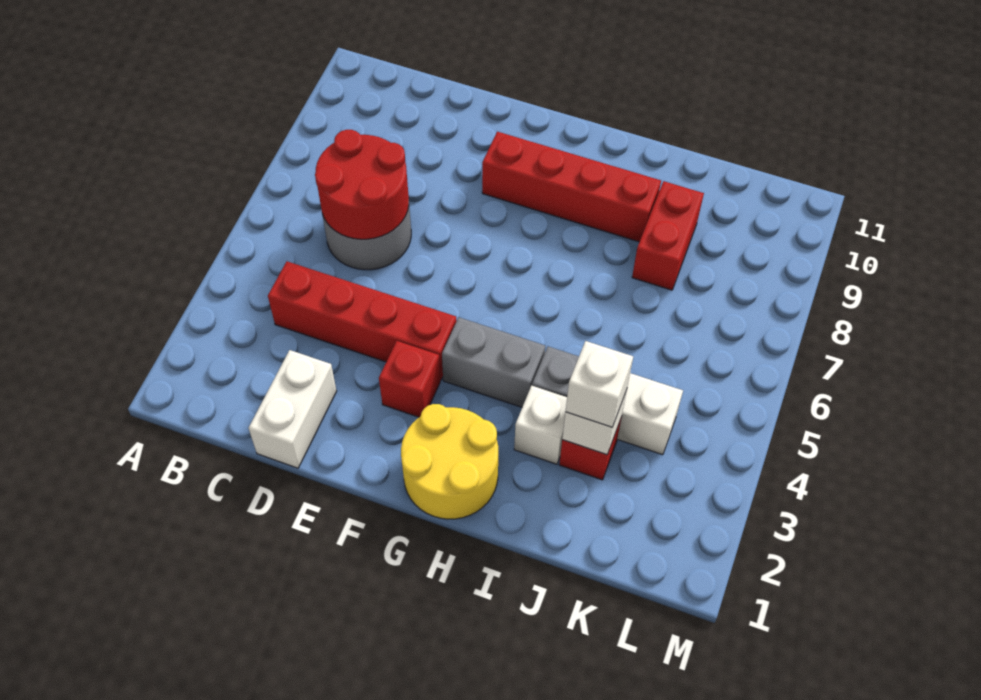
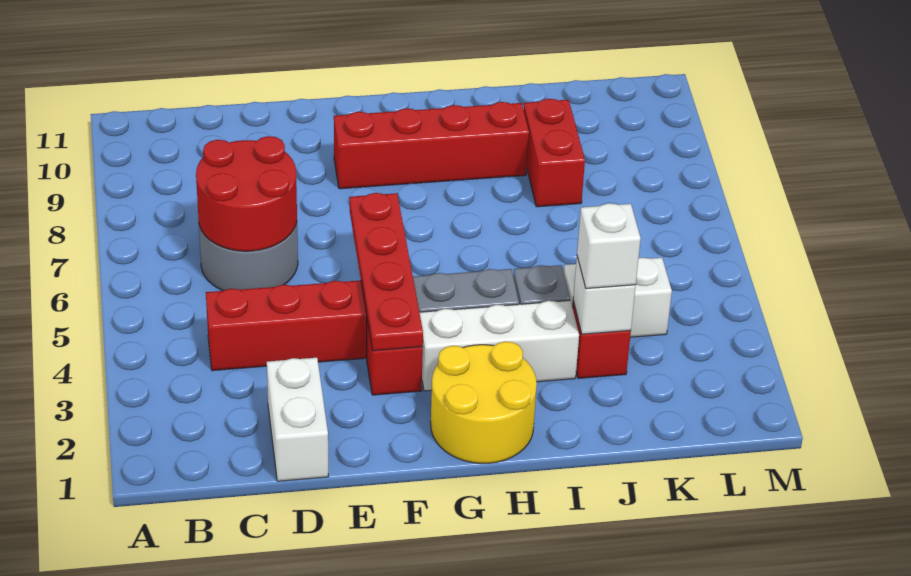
none -> red 1x4 plate [350,193,423,351]
white 1x1 brick [514,386,567,464] -> white 1x3 brick [419,300,579,391]

